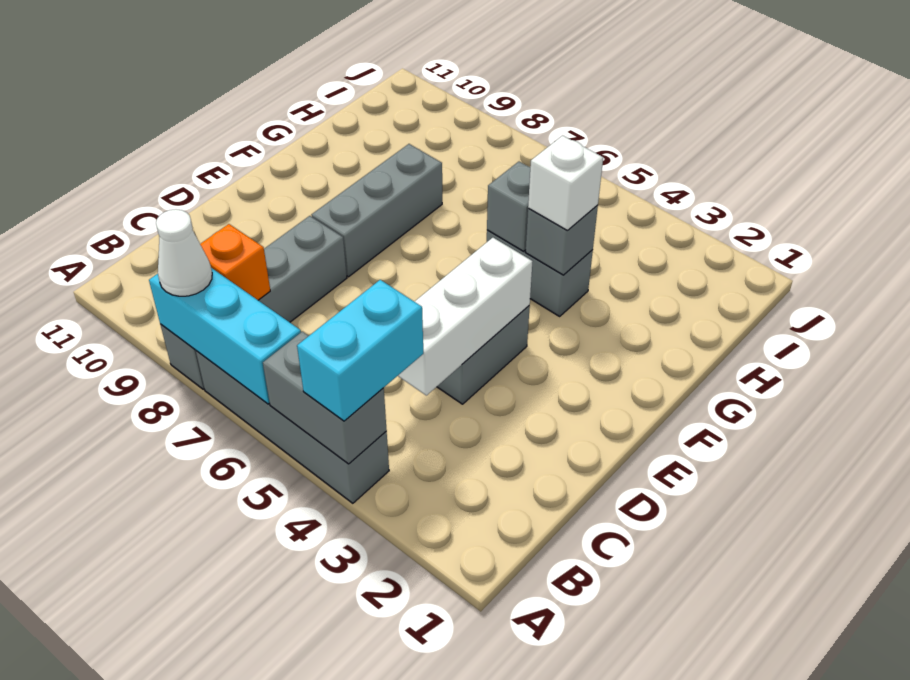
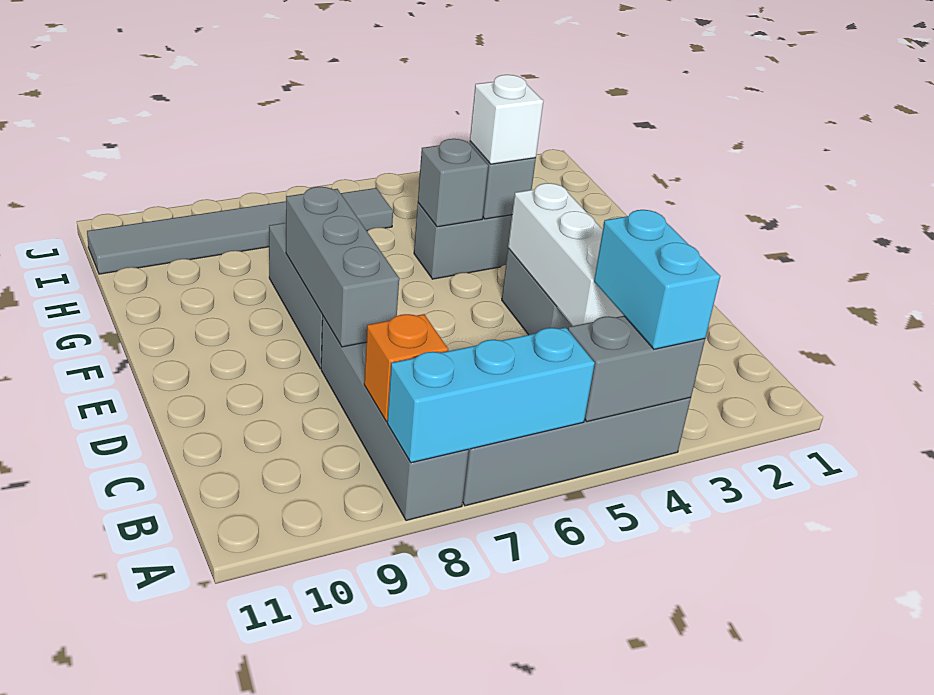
white 1x1 cone [156,209,212,296] -> none
none -> grey 1x3 brick [286,187,399,347]
none -> grey 1x6 tile [87,188,393,274]

